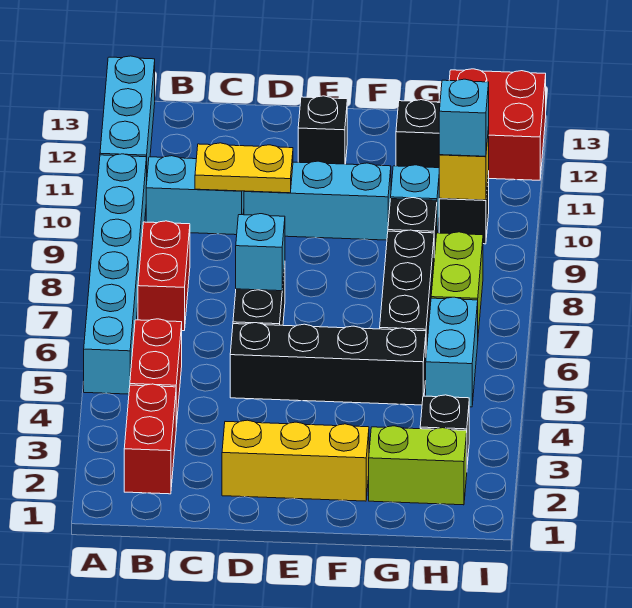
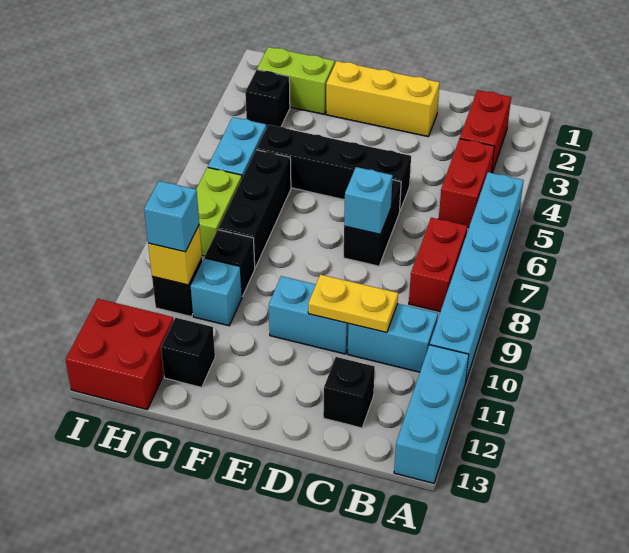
cyan 1x3 brick [244,161,391,240] -> cyan 1x2 brick [269,276,348,354]
black 1x1 brick [298,96,347,164] -> black 1x1 brick moved to [323,357,375,428]

